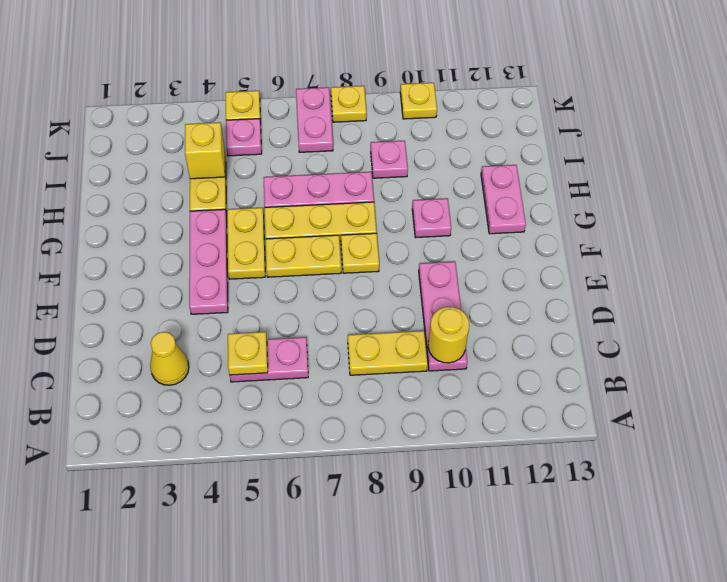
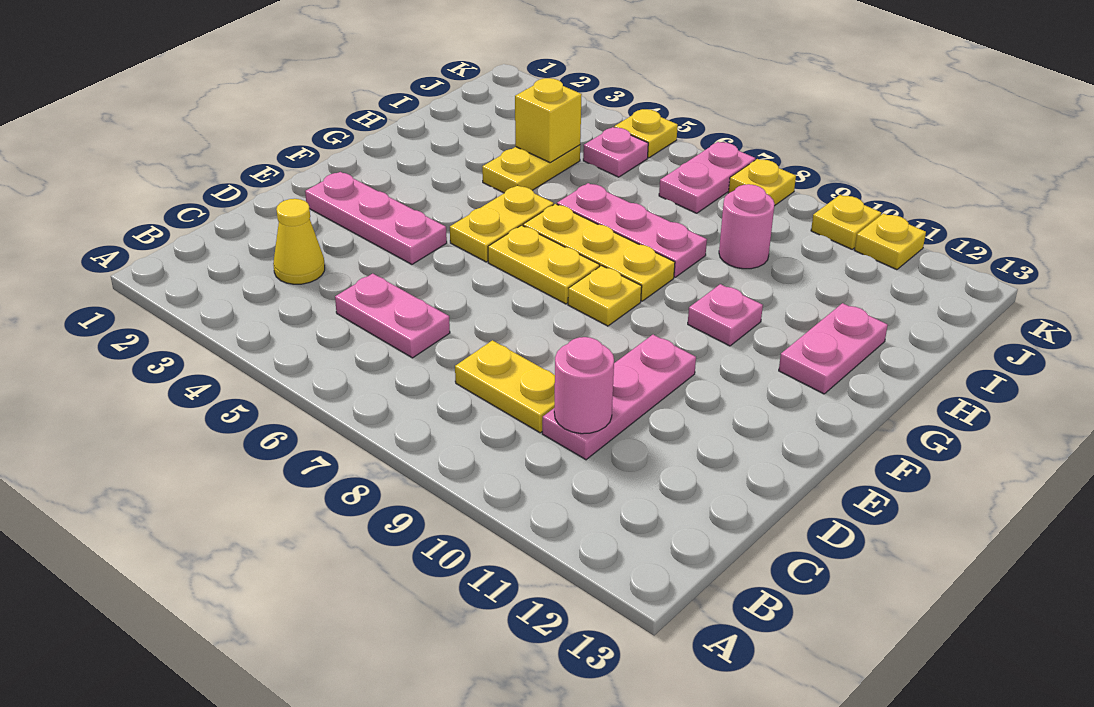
yellow 1x1 plate [228,332,268,375] -> yellow 1x1 plate moved to [855,213,926,270]
yellow 1x1 round brick [428,307,469,363] -> pink 1x1 round brick [554,337,614,434]
pink 1x3 plate [189,209,228,314] -> pink 1x3 plate turned to [305,172,447,264]
pink 1x1 plate [371,141,408,178] -> pink 1x1 round brick [719,184,774,269]

